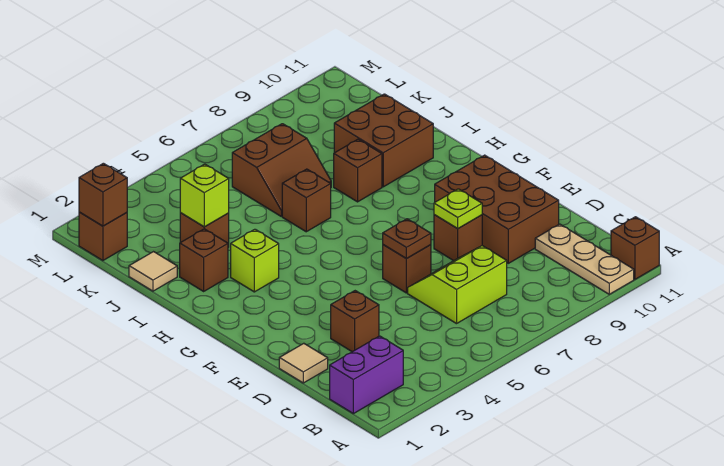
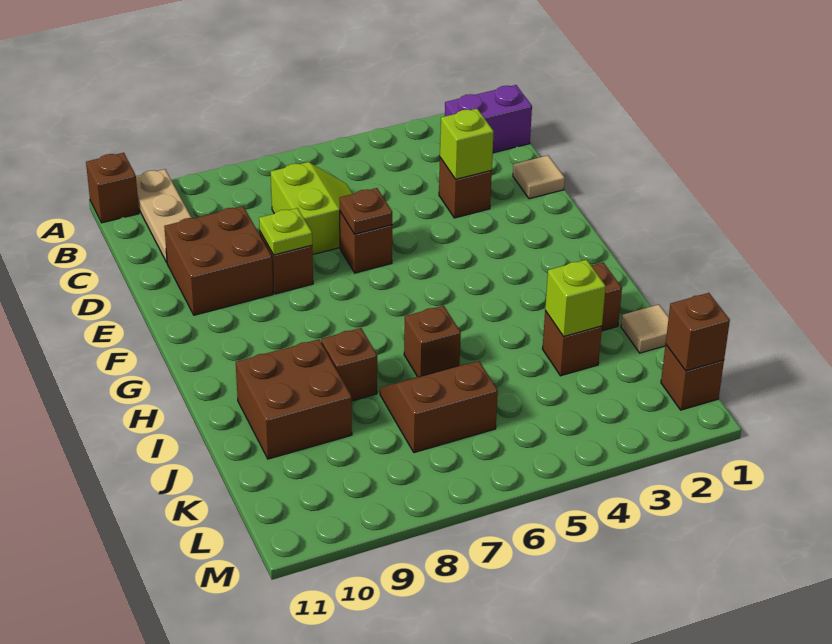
lime 2x2 slope [408,246,507,324] -> lime 2x2 slope turned to [271,162,352,254]
brown 2x3 brick [435,155,559,263] -> brown 2x2 brick [164,206,273,315]
lime 1x1 brick [231,229,279,292] -> lime 1x1 brick moved to [440,109,494,179]

